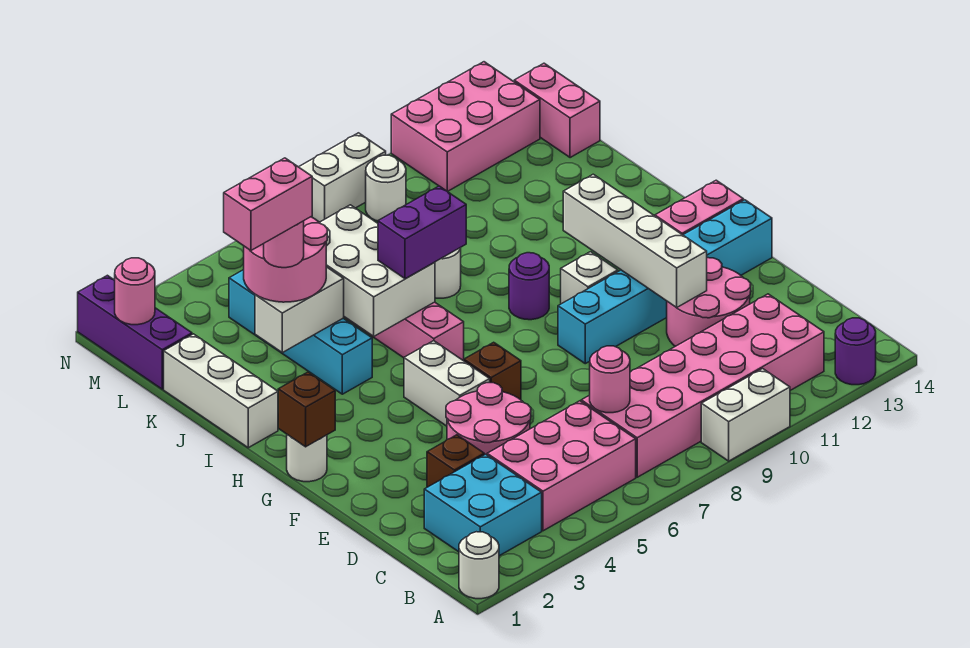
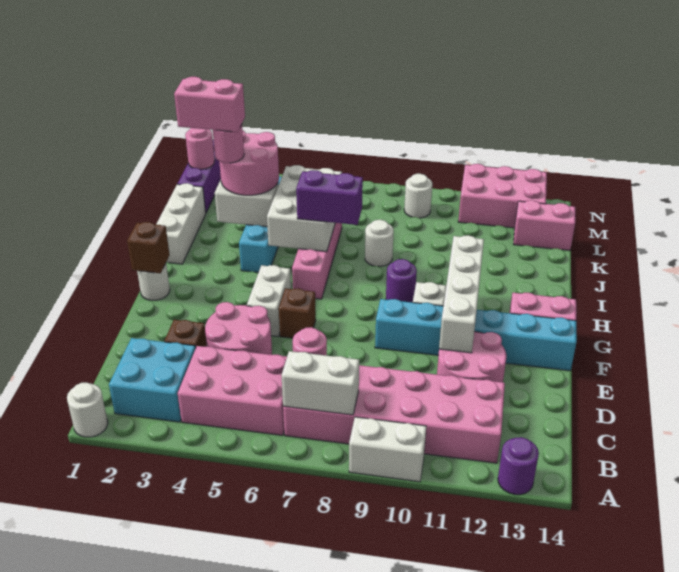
pink 1x2 brick [514,63,600,158] -> pink 1x2 brick turned to [514,200,575,250]
white 1x2 brick [299,133,386,222] -> white 1x2 brick moved to [282,351,359,415]

